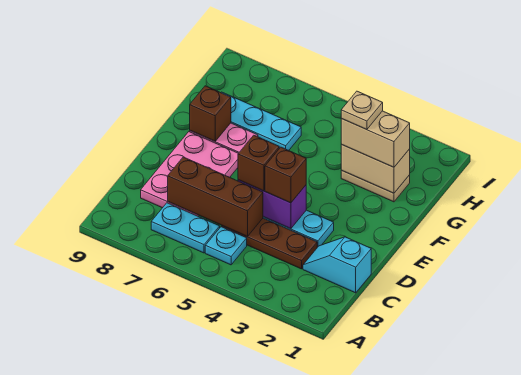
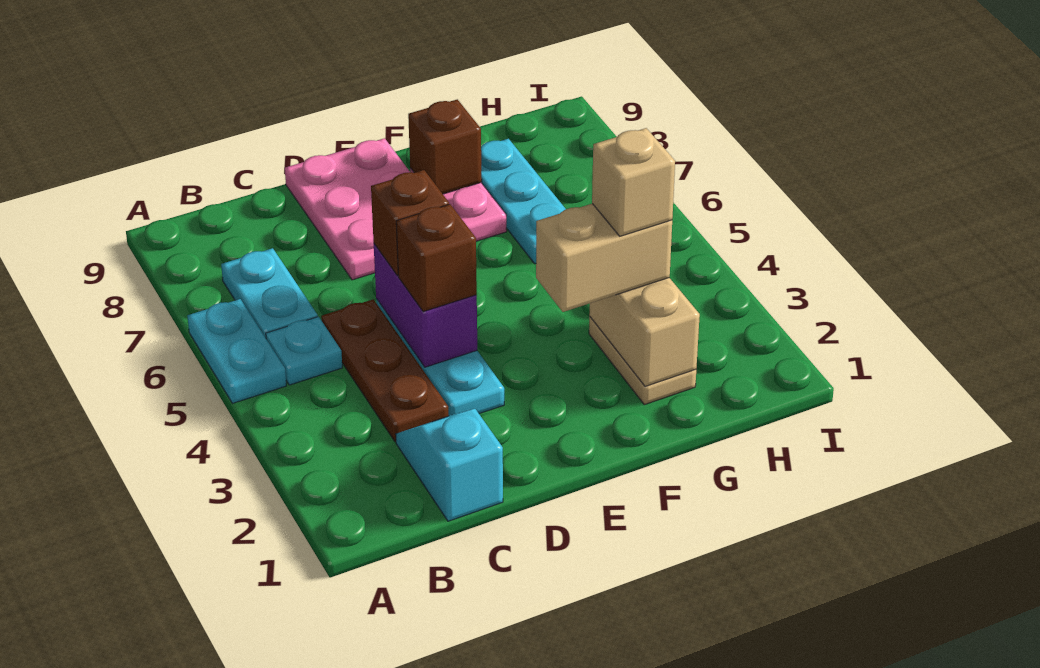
none -> cyan 1x2 plate [187,299,286,403]
brown 1x3 brick [168,157,263,236] -> none
pink 2x3 plate [141,132,238,216] -> pink 2x3 plate turned to [285,138,410,280]
tan 1x2 brick [341,111,410,167] -> tan 1x2 brick turned to [536,204,672,312]
tan 1x1 plate [341,91,383,130] -> tan 1x1 brick [592,128,675,236]

